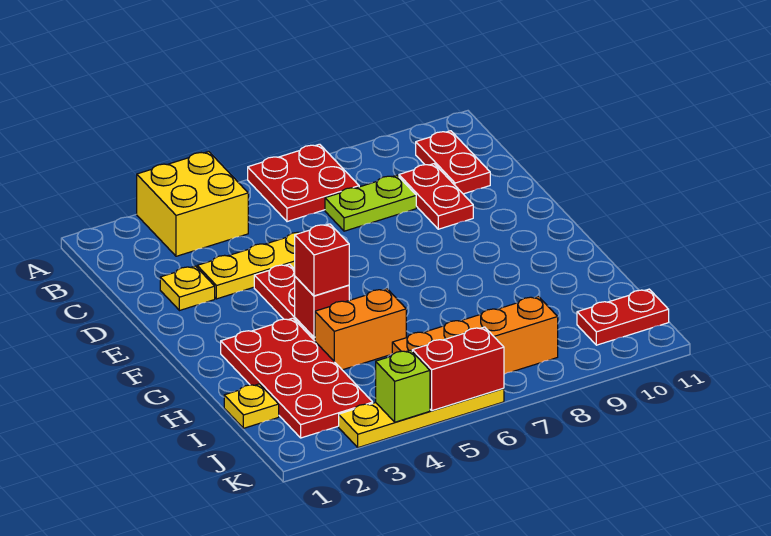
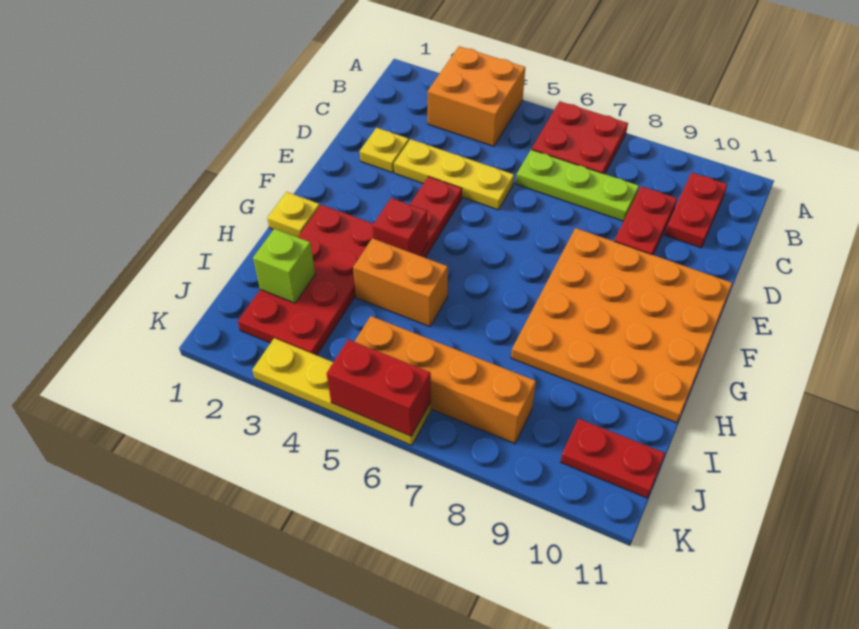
yellow 2x2 brick [137,152,248,256] -> orange 2x2 brick [428,46,525,146]
lime 1x2 plate [325,175,416,231] -> lime 1x3 plate [516,150,639,221]
none -> orange 4x4 plate [511,228,732,423]
red 1x1 brick [295,224,349,296] -> none
yellow 1x1 plate [224,384,279,428] -> yellow 1x1 plate moved to [267,192,320,237]
lime 1x1 brick [376,350,430,422] -> lime 1x1 brick moved to [253,229,315,303]

